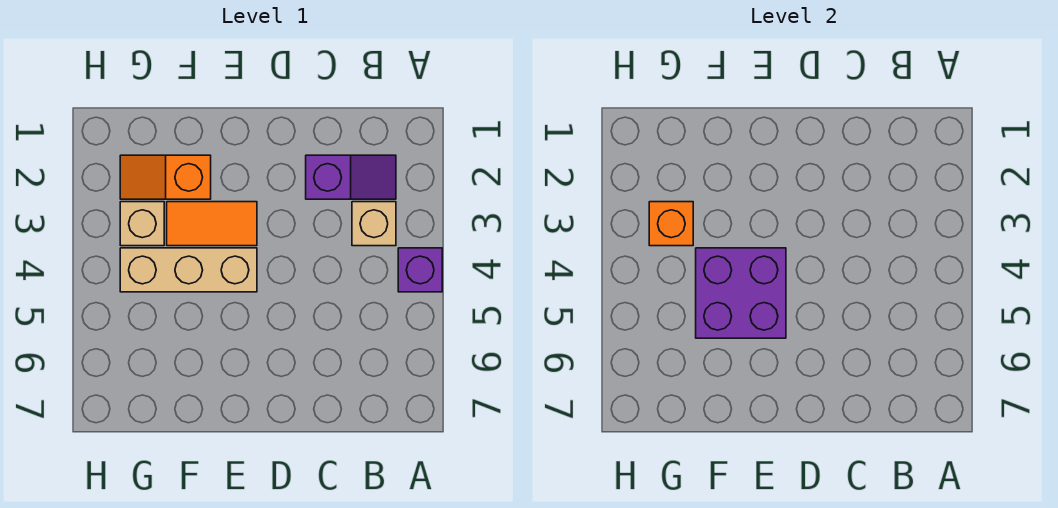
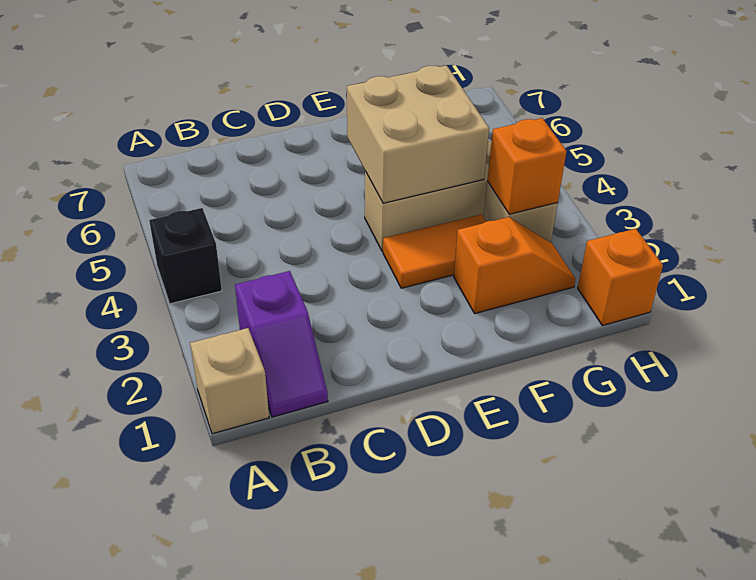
purple 1x1 brick [398,248,442,292] -> black 1x1 brick [149,208,222,304]
purple 1x2 slope [306,155,396,199] -> purple 1x2 slope turned to [235,271,328,417]
tan 1x1 brick [352,202,396,246] -> tan 1x1 brick moved to [190,328,269,434]
purple 2x2 brick [696,248,786,338] -> tan 2x2 brick [347,65,489,203]
none -> orange 1x1 brick [578,229,663,326]

